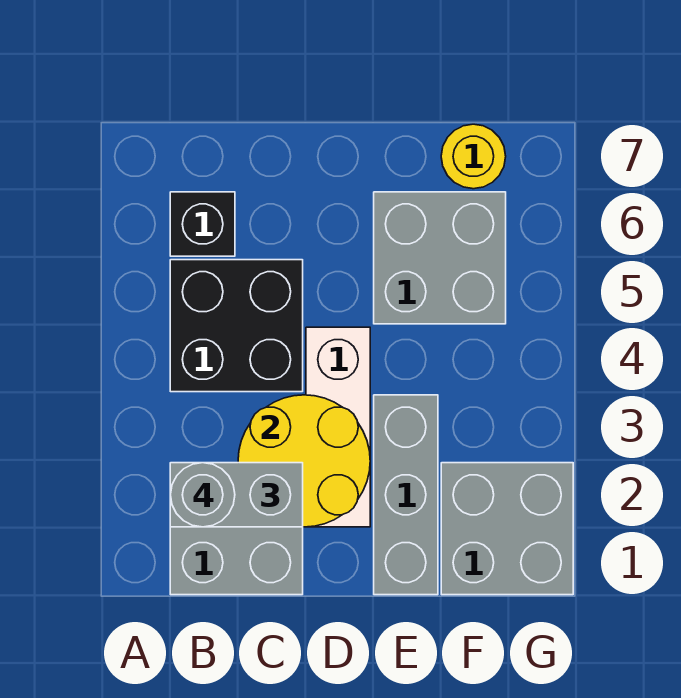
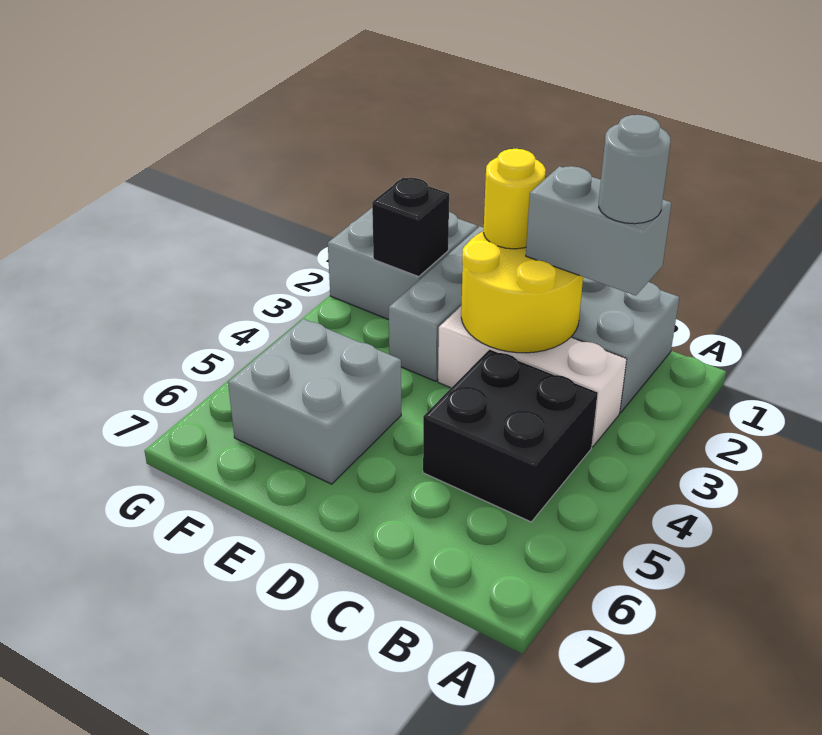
black 1x1 brick [170,192,235,256] -> black 1x1 brick moved to [372,178,449,276]
white 1x3 brick [306,327,370,527] -> white 1x3 brick turned to [438,306,627,447]
yellow 1x1 round brick [441,124,506,189] -> yellow 1x1 round brick moved to [484,149,546,249]

